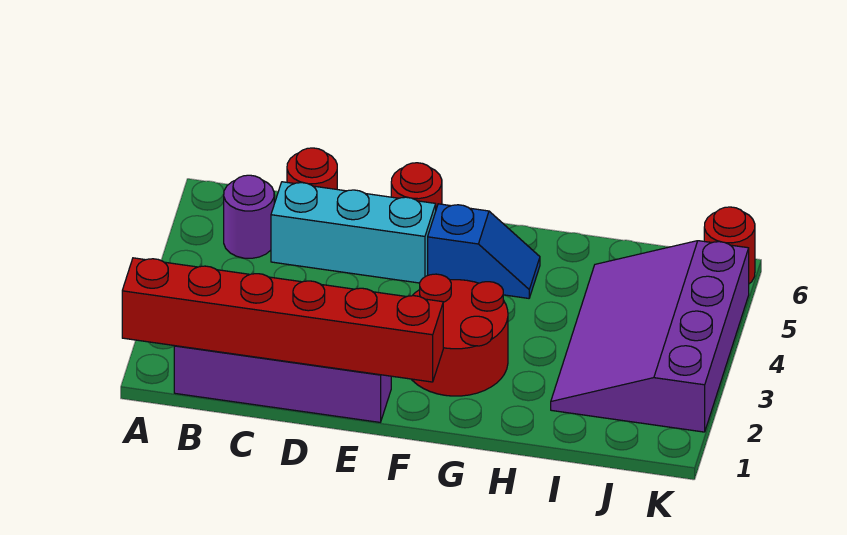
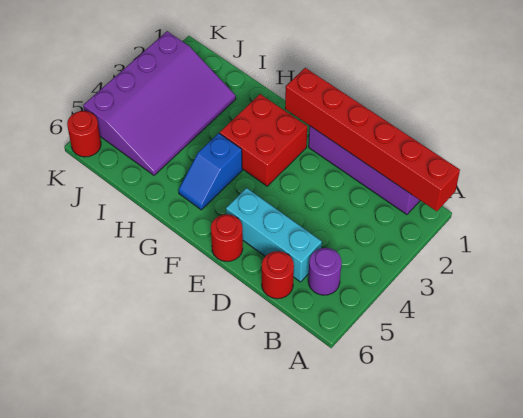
red 2x2 round brick [412,274,508,396] -> red 2x2 brick [220,94,307,186]
blue 1x2 slope [428,204,540,298] -> blue 1x2 slope turned to [178,133,242,210]

